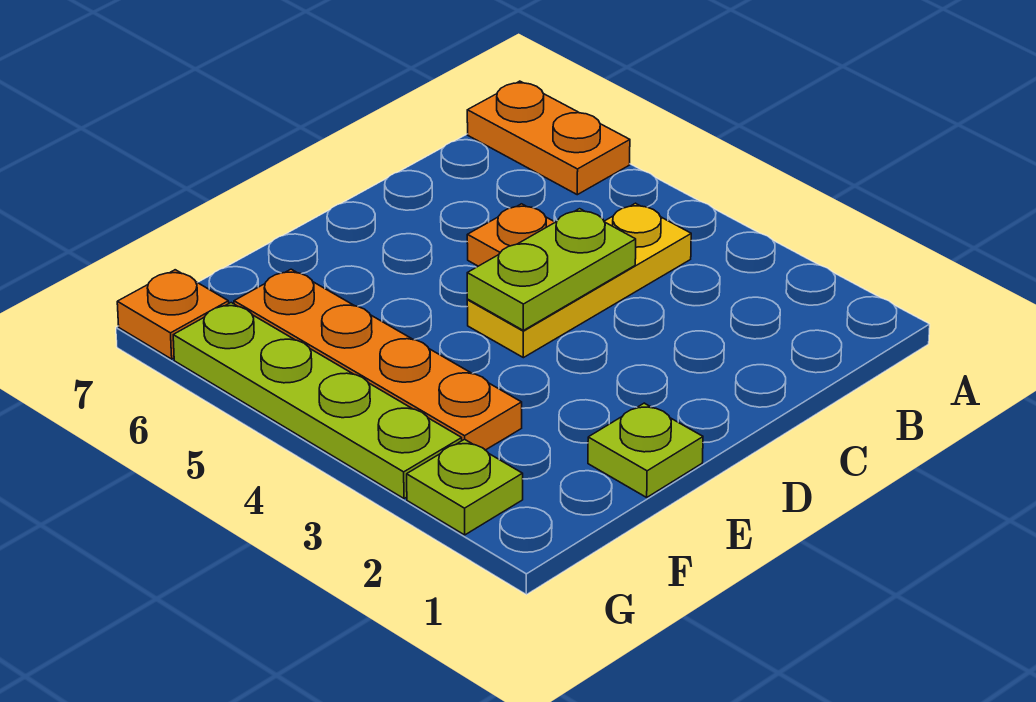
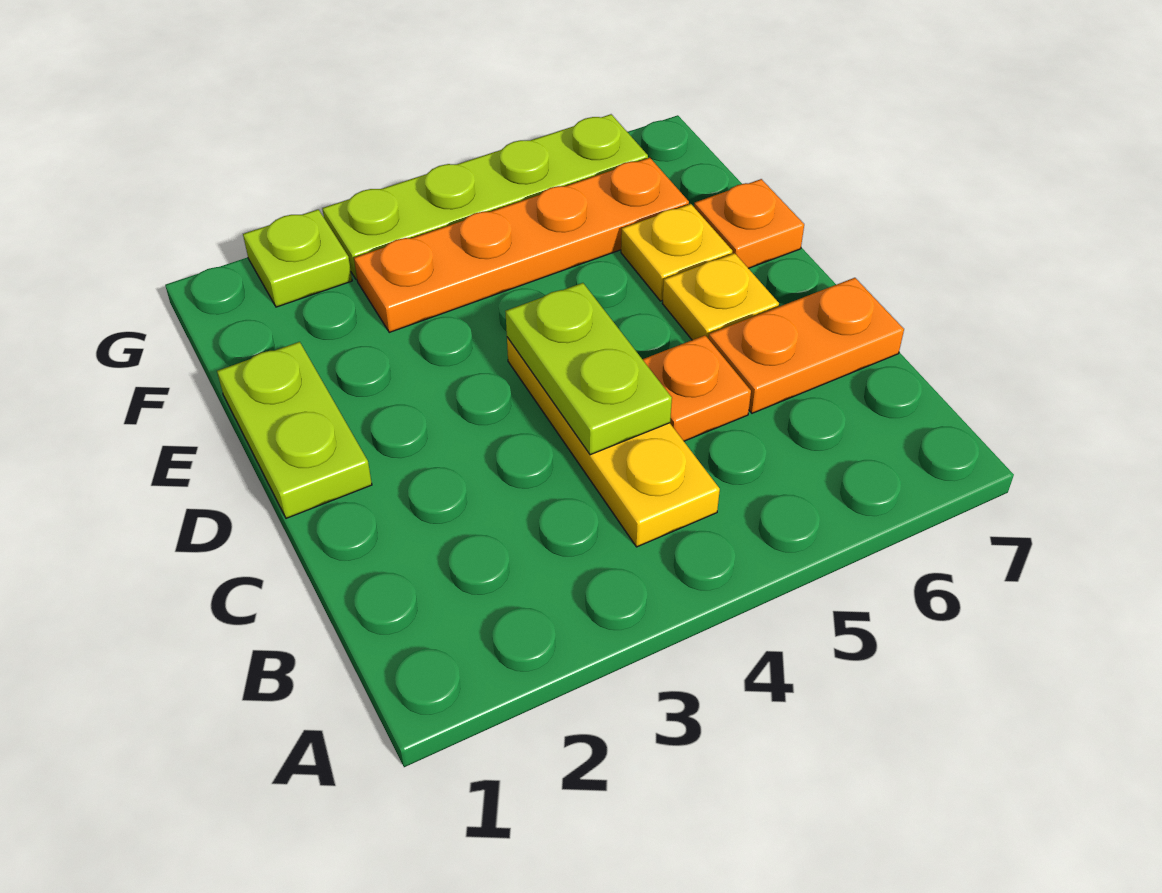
orange 1x2 plate [467,81,630,195] -> orange 1x2 plate moved to [709,278,904,413]
none -> yellow 1x1 plate [662,253,779,340]
lime 1x1 plate [588,403,703,497] -> lime 1x2 plate [217,342,372,518]
none -> yellow 1x1 plate [621,204,732,301]
orange 1x1 plate [117,270,229,359] -> orange 1x1 plate moved to [694,179,804,268]

